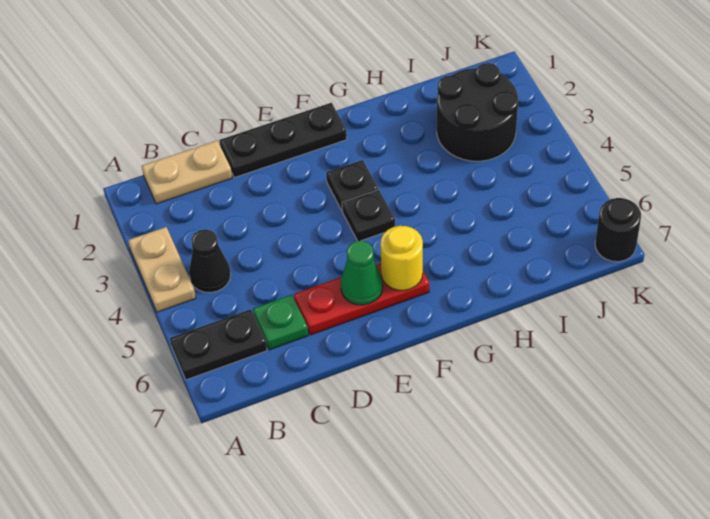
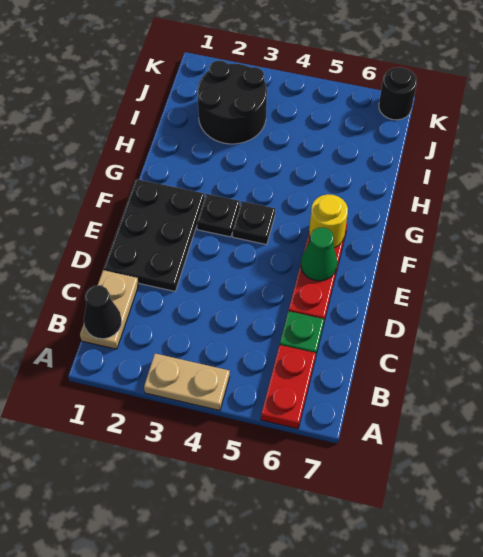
black 1x2 plate [170,309,267,380] -> red 1x2 plate [261,345,316,429]
black 1x1 cone [189,229,231,293] -> black 1x1 cone moved to [84,285,122,339]
black 1x3 plate [220,103,347,178] -> black 2x3 plate [104,179,204,291]

